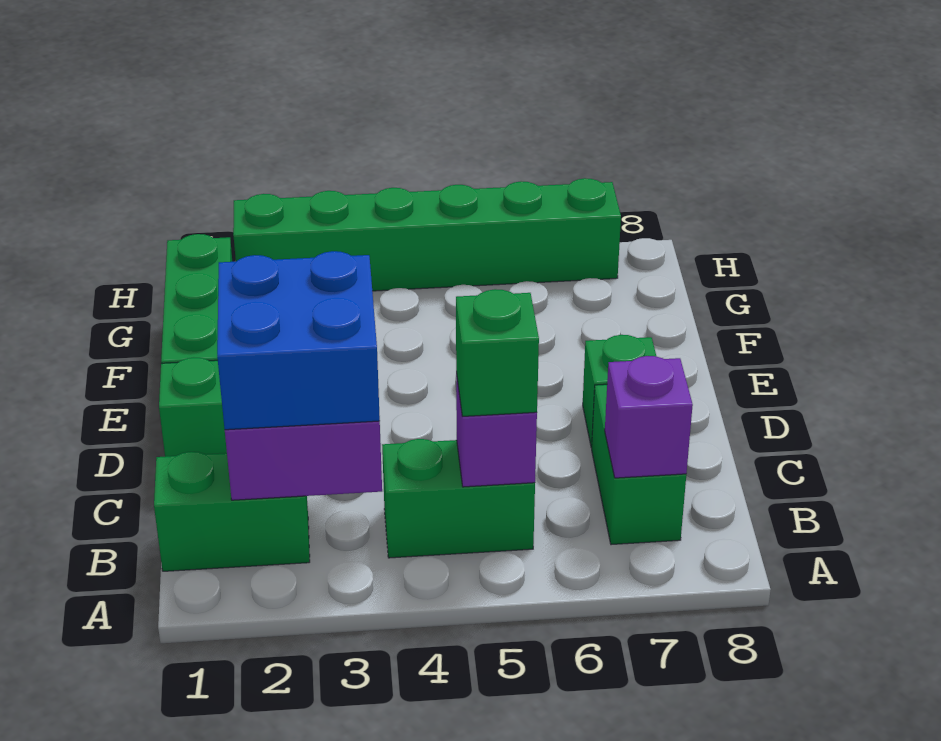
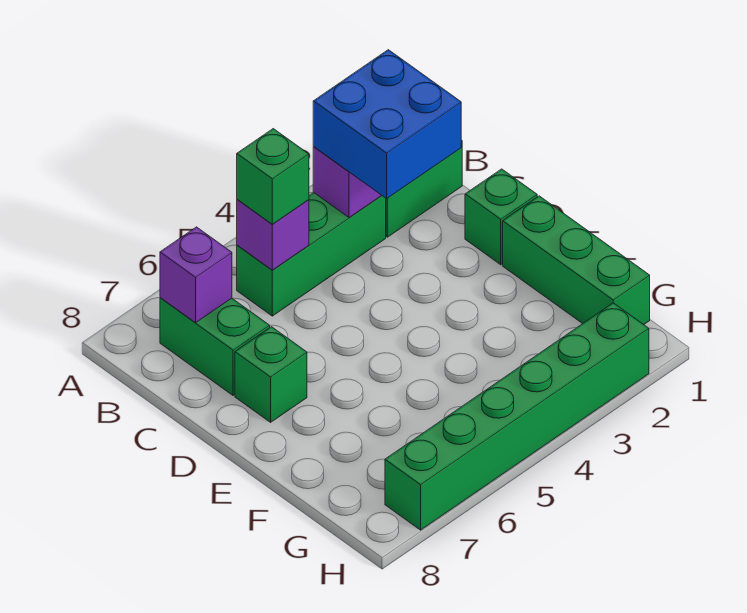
green 1x2 brick [382,439,535,558] -> green 1x3 brick [237,193,386,316]

